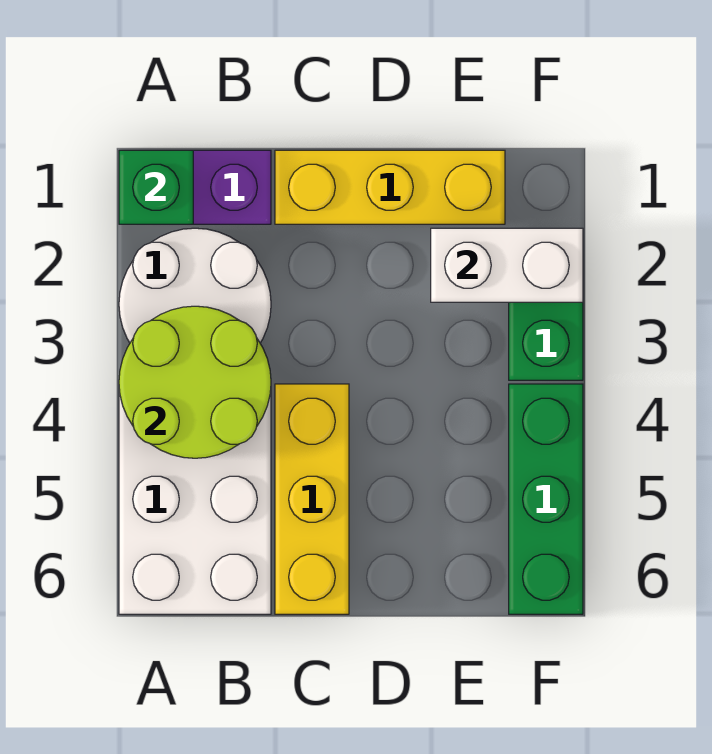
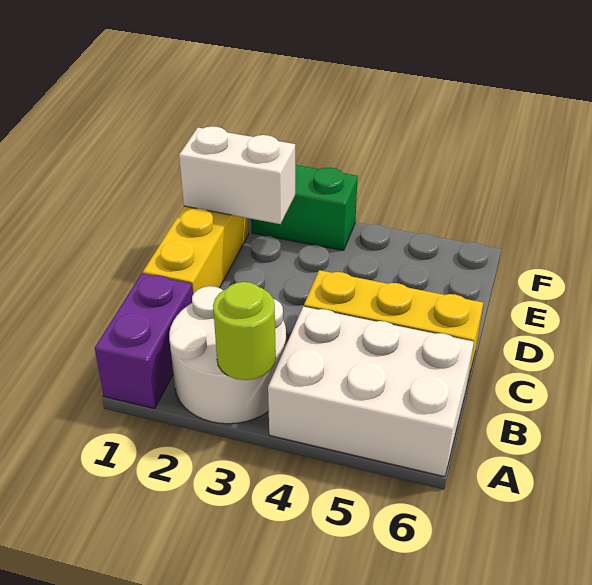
green 1x1 brick [119,150,193,224] -> none
lime 2x2 round brick [119,306,271,458] -> lime 1x1 round brick [213,282,276,380]
white 1x2 brick [431,228,583,302] -> white 1x2 brick turned to [179,126,295,224]
green 1x3 brick [509,384,583,614] -> none

